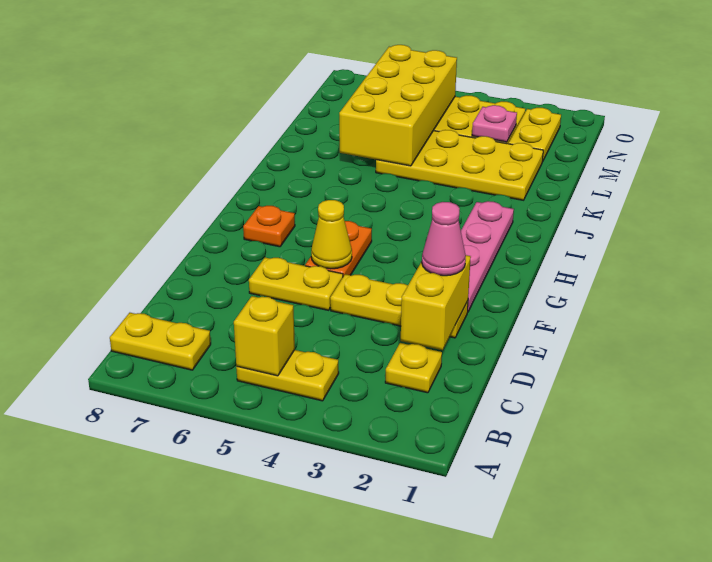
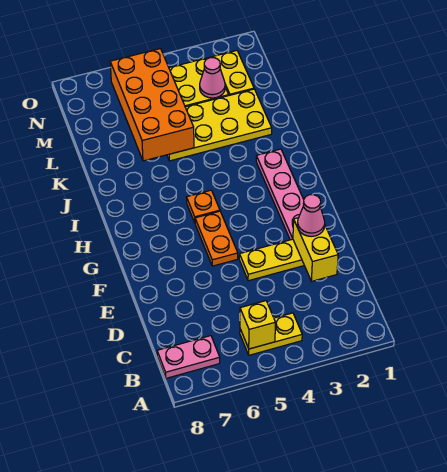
yellow 1x2 plate [110,313,211,370] -> pink 1x2 plate [157,336,220,378]
yellow 1x1 plate [385,343,442,393] -> none
yellow 1x2 plate [249,258,343,310] -> none
yellow 1x1 cone [311,200,352,269] -> none
orange 1x1 plate [243,206,295,247] -> orange 1x1 plate moved to [187,190,220,222]
yellow 2x4 brick [339,45,457,166] -> orange 2x4 brick [110,49,194,161]
pink 1x1 plate [472,105,517,142] -> pink 1x1 cone [200,57,225,98]

